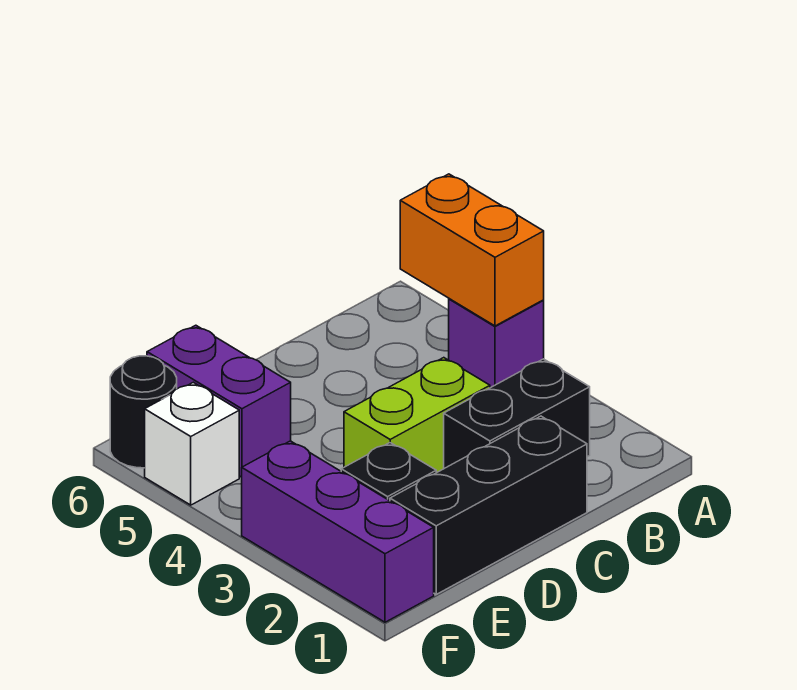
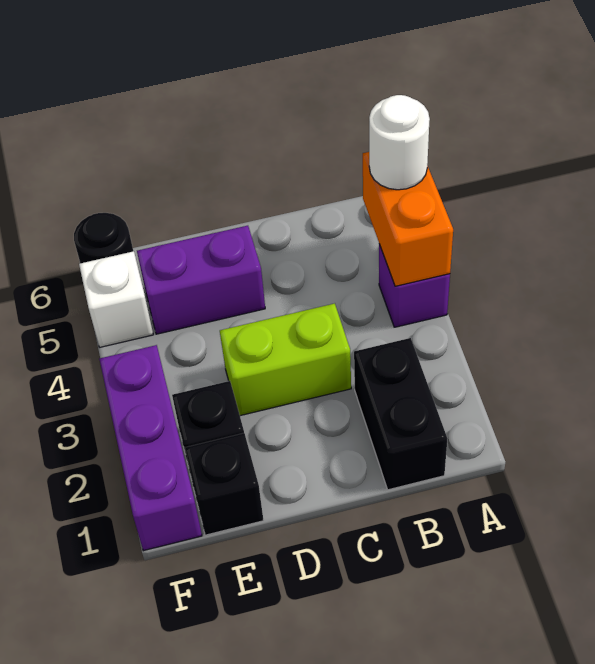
none -> white 1x1 round brick [369,95,430,190]
black 1x2 brick [444,359,590,468] -> black 1x2 brick turned to [354,338,447,490]
black 1x3 brick [390,416,587,594] -> black 1x1 brick [185,433,264,535]
purple 1x2 brick [147,325,291,477] -> purple 1x2 brick turned to [137,226,265,334]

